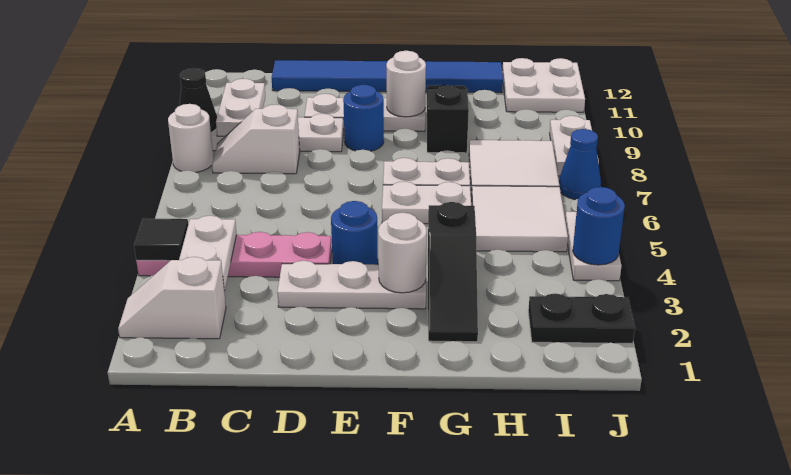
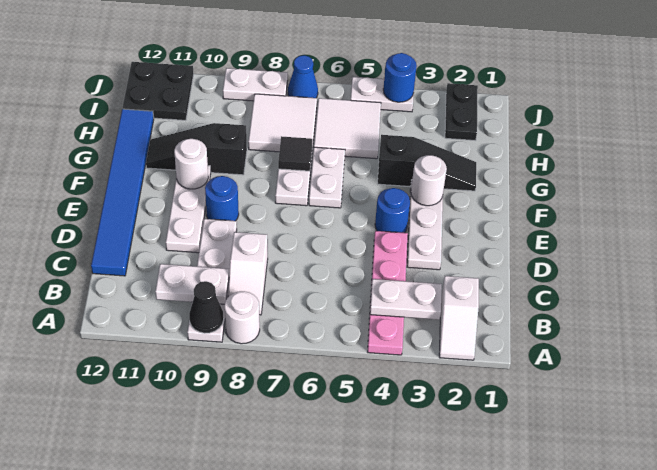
black 1x1 tile [134,218,188,261] -> black 1x1 tile moved to [278,136,313,171]
white 2x2 plate [502,58,585,112] -> black 2x2 plate [122,62,194,120]

